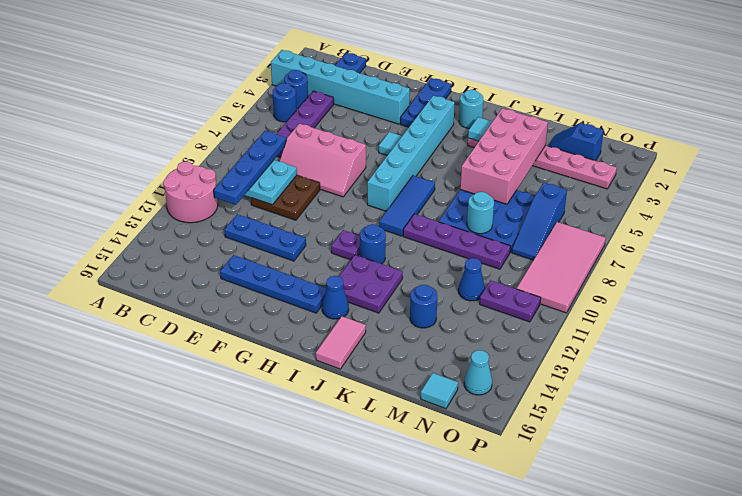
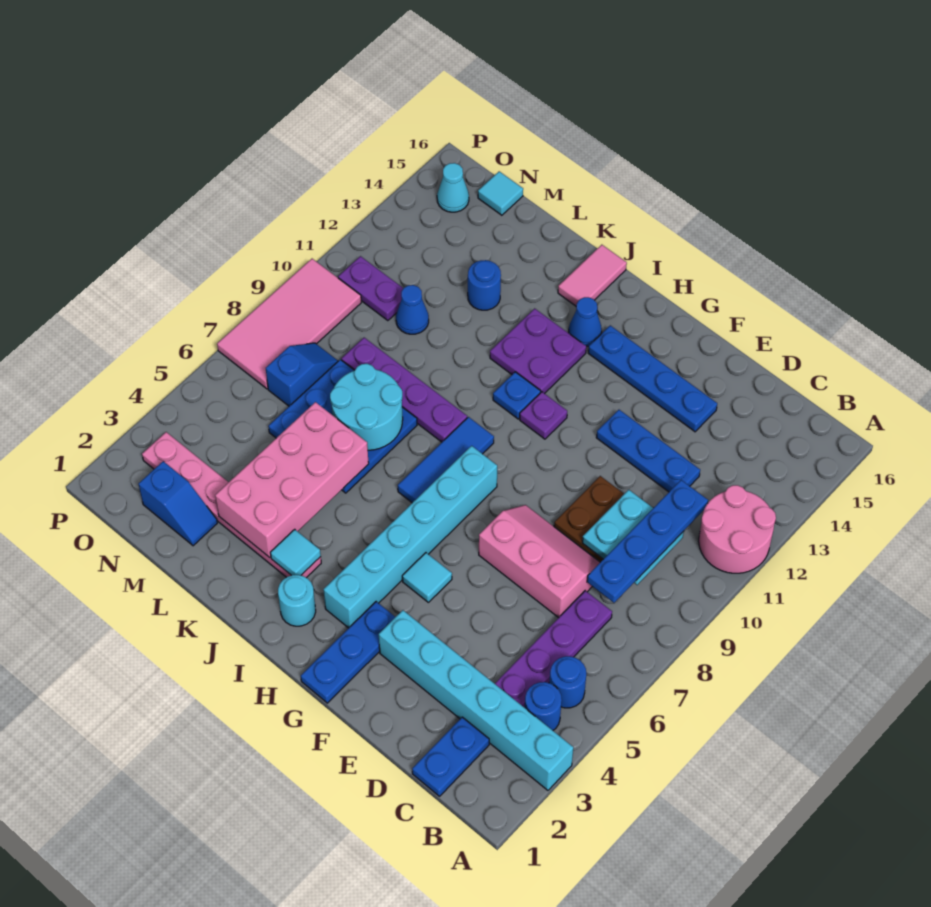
blue 1x1 round brick [360,224,386,264] -> blue 1x1 plate [493,372,541,419]
cyan 1x1 round brick [467,192,494,234] -> cyan 2x2 round brick [330,364,403,450]
blue 1x3 slope [512,183,567,260] -> blue 1x2 slope [266,343,338,406]

